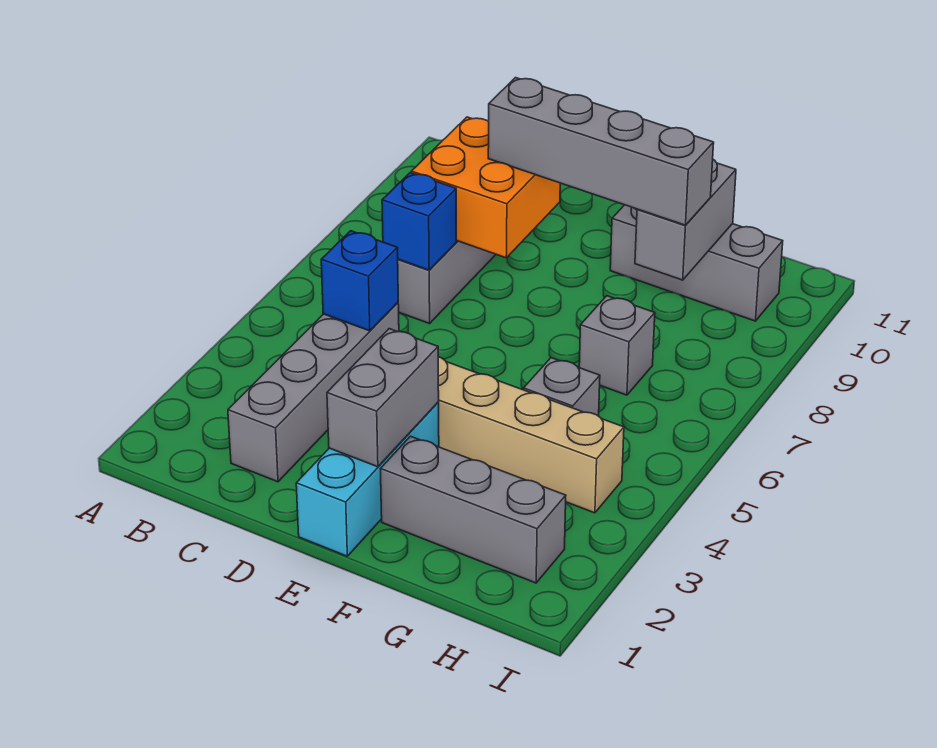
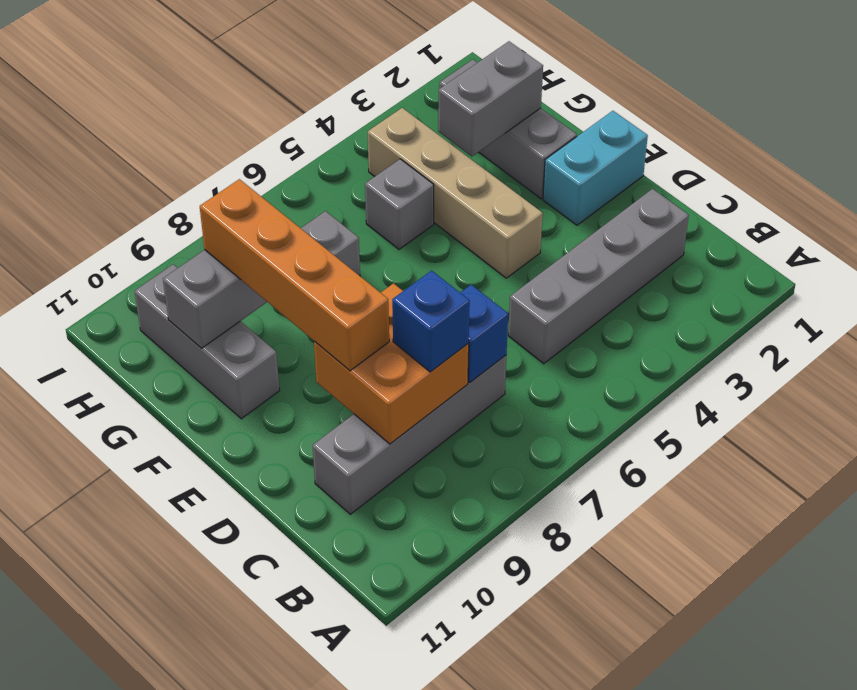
blue 1x1 brick [321,231,398,331] -> blue 1x1 brick moved to [392,270,470,372]
grey 1x4 brick [488,78,714,225] -> orange 1x4 brick [200,179,389,371]
cyan 1x3 brick [296,402,439,556] -> cyan 1x2 brick [543,111,648,225]
grey 1x2 brick [327,329,439,467] -> grey 1x2 brick moved to [438,41,543,157]

